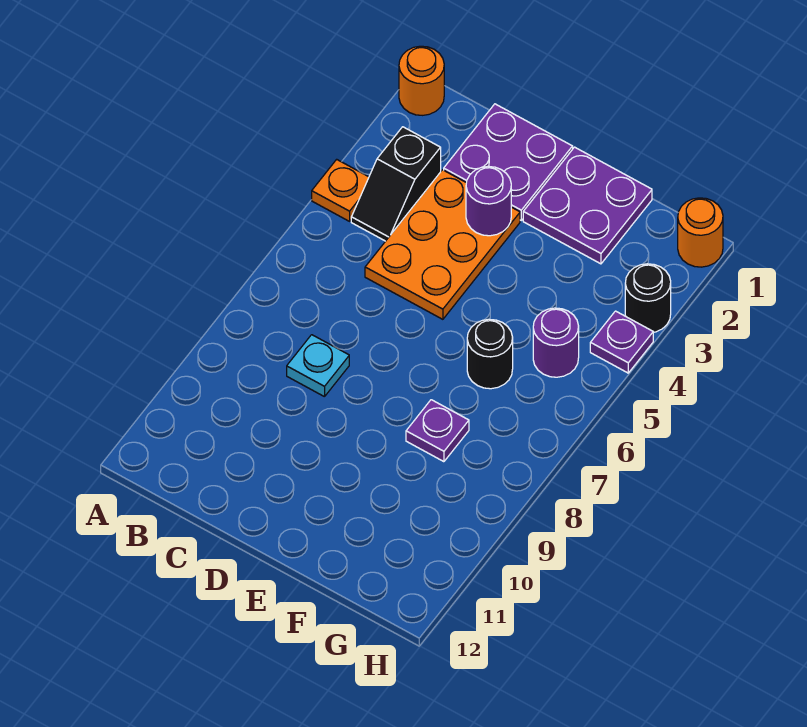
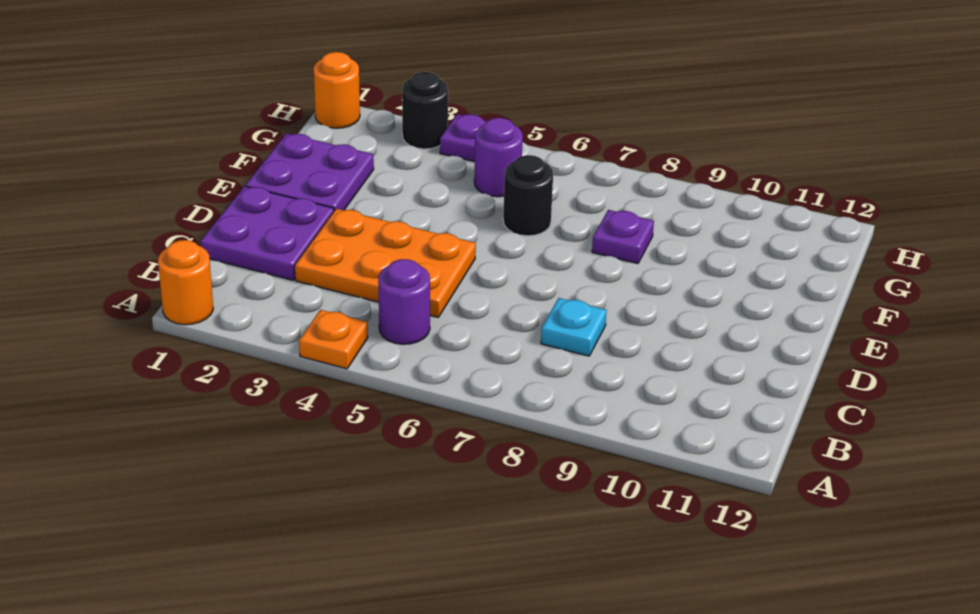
black 1x2 slope [351,127,441,241] -> none
purple 1x1 round brick [466,166,511,236] -> purple 1x1 round brick moved to [378,259,430,344]

